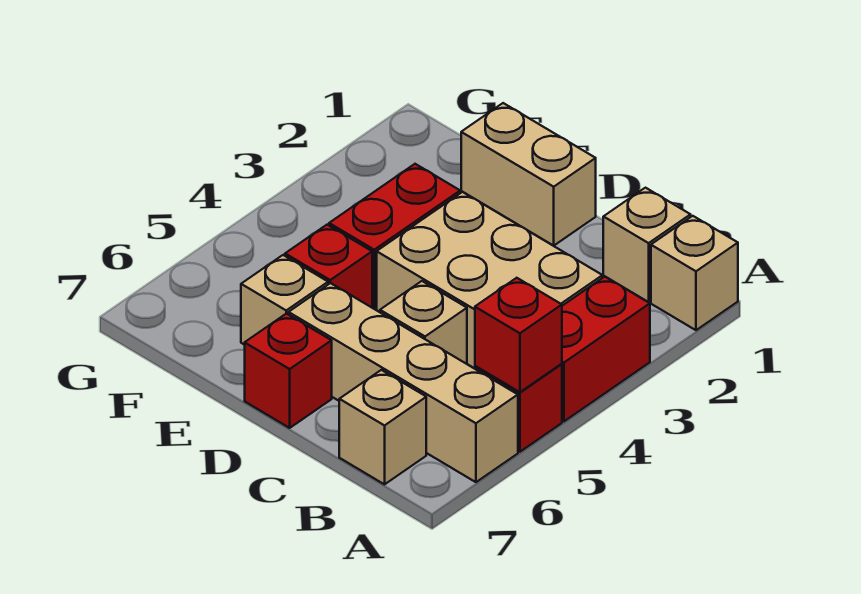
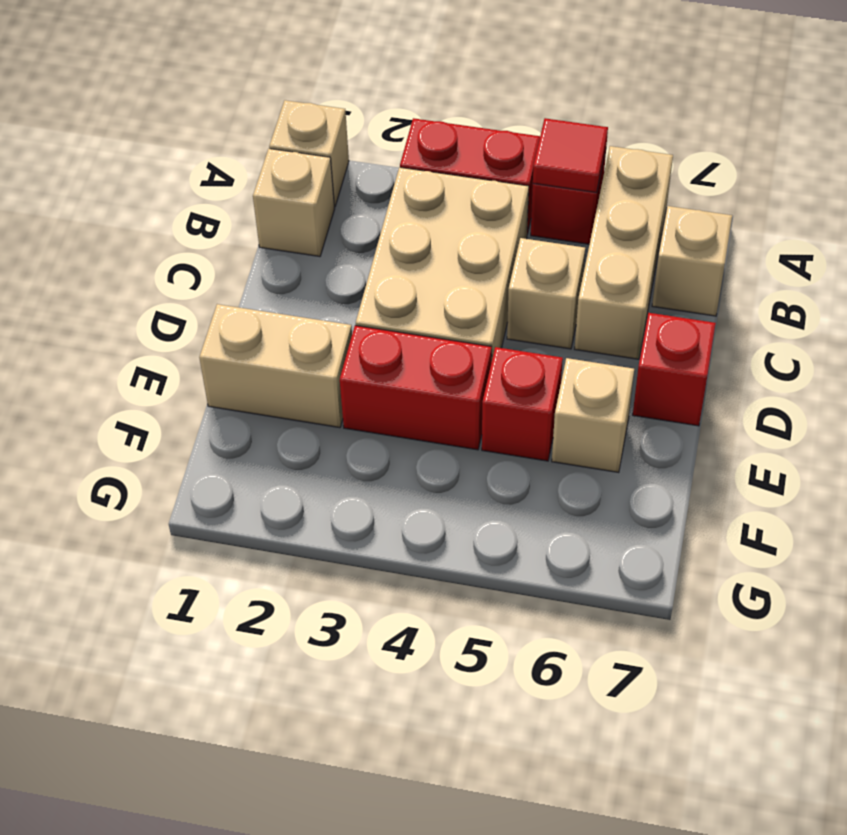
red 1x1 brick [475,278,562,392] -> red 1x1 tile [533,118,608,193]
tan 1x4 brick [289,283,518,482] -> tan 1x3 brick [575,146,673,359]
tan 1x2 brick [461,103,596,246] -> tan 1x2 brick turned to [199,304,352,428]

